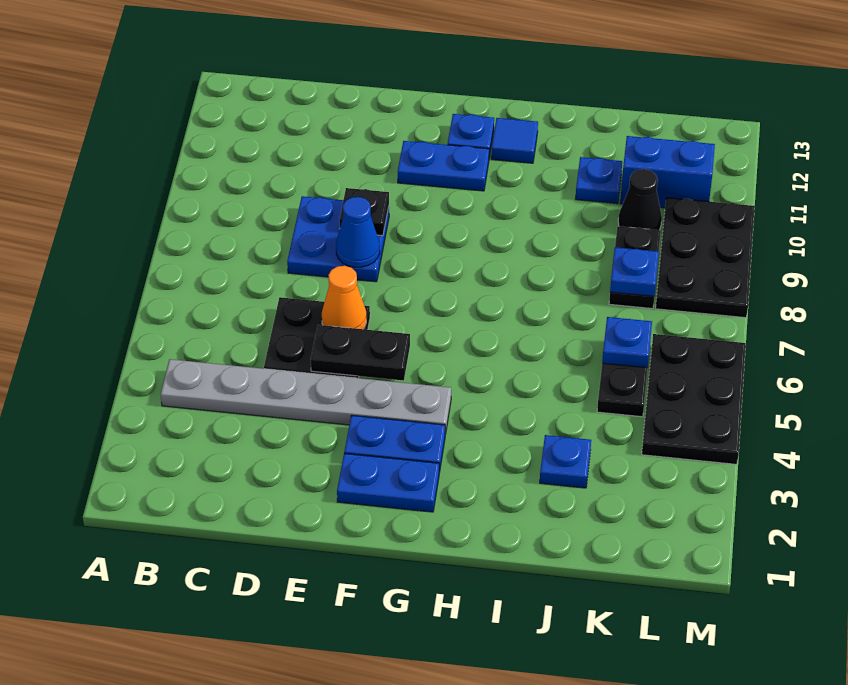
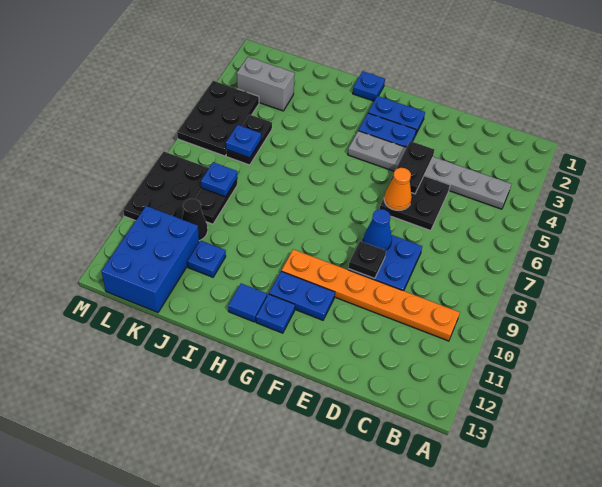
none -> orange 1x6 plate [282,249,460,341]
black 1x2 plate [311,325,410,381] -> black 1x2 plate turned to [391,141,434,194]
blue 1x1 plate [540,435,591,488] -> blue 1x1 plate moved to [353,71,385,101]
none -> grey 1x2 brick [237,57,295,111]
blue 1x2 brick [620,136,715,208] -> blue 2x3 brick [102,206,199,313]

